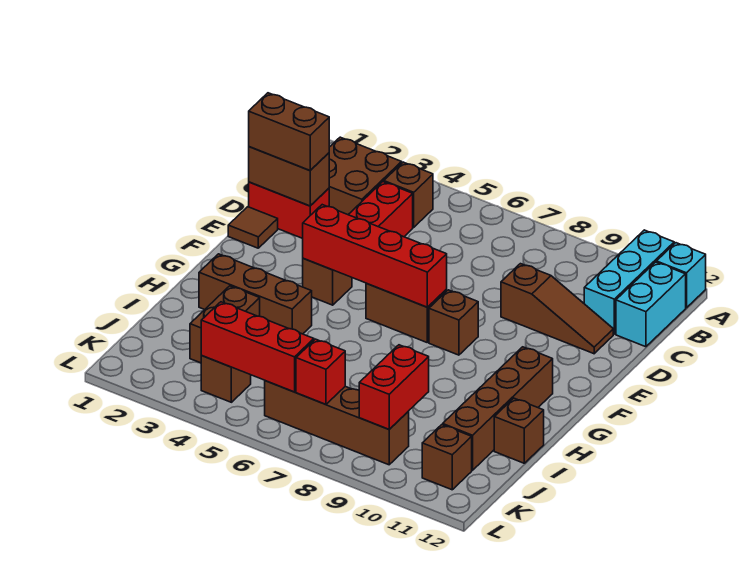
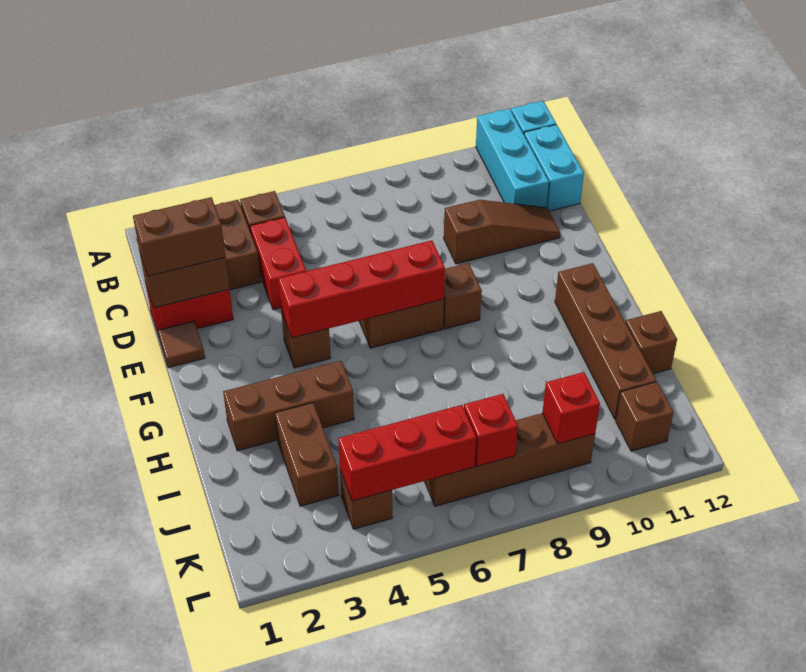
red 1x2 brick [359,345,429,429] -> red 1x1 brick [542,372,600,444]

